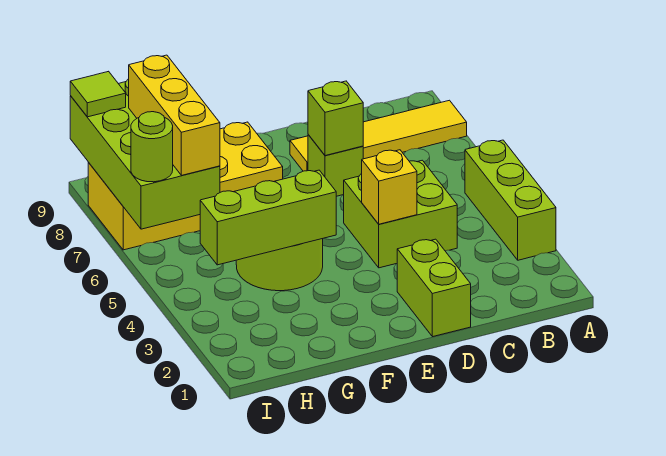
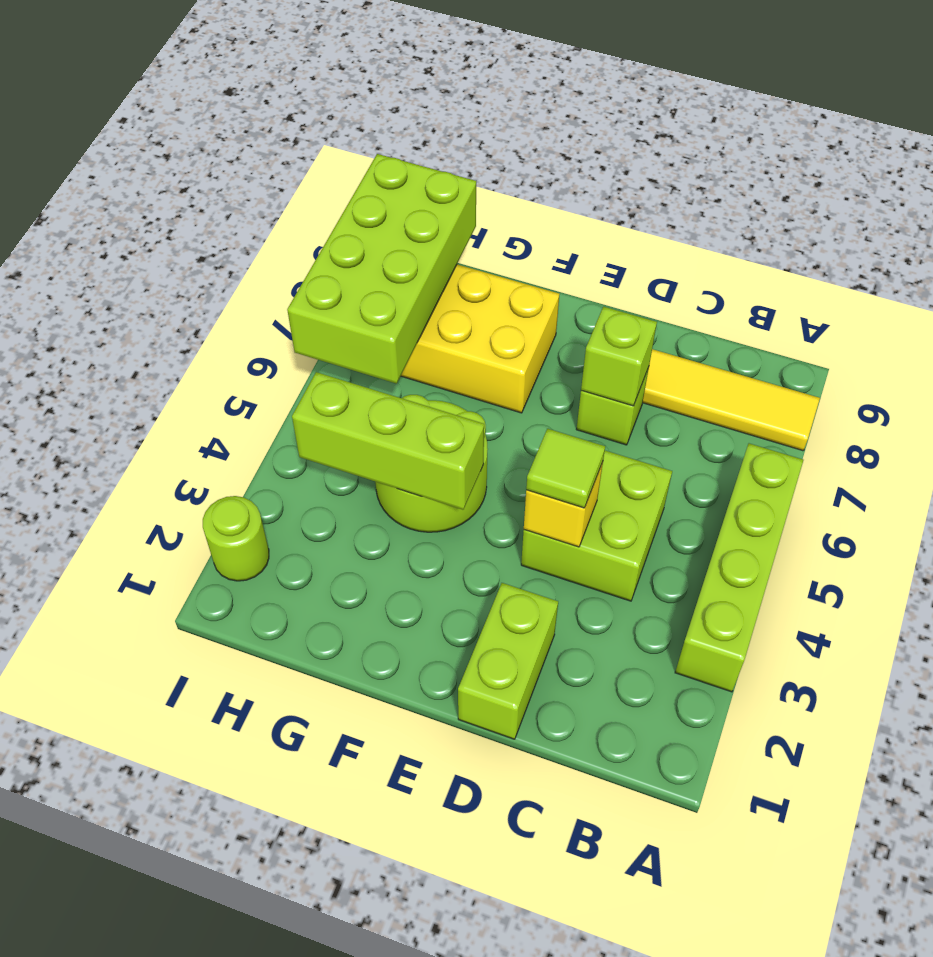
lime 1x3 brick [465,140,556,260] -> lime 1x4 brick [675,443,803,692]
yellow 1x3 brick [129,55,220,175] -> none
lime 1x1 round brick [131,112,173,182] -> lime 1x1 round brick moved to [203,496,269,581]
lime 1x1 tile [70,71,126,117] -> lime 1x1 tile moved to [526,429,605,508]

